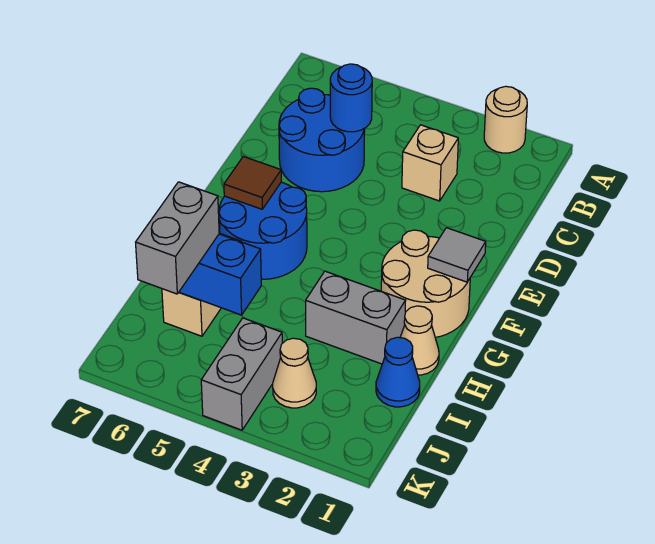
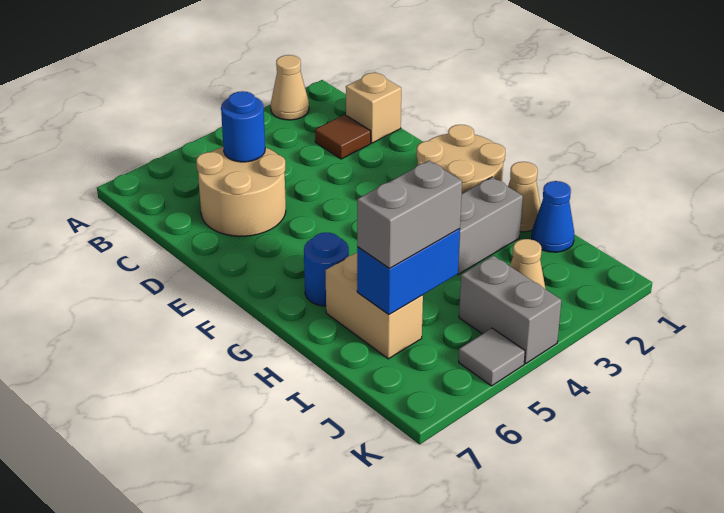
tan 1x1 round brick [484,86,527,153] -> tan 1x1 cone [271,55,309,120]
tan 1x1 brick [402,125,458,201] -> tan 1x1 brick moved to [346,72,401,143]
blue 2x2 round brick [279,88,365,192] -> tan 2x2 round brick [196,147,286,236]
grey 1x1 tile [428,228,486,282] -> grey 1x1 tile moved to [459,328,525,386]
blue 2x2 round brick [219,182,307,279] -> blue 1x1 round brick [304,232,349,306]
brown 1x1 tile [224,157,281,209] -> brown 1x1 tile moved to [315,115,371,159]
grey 1x2 brick [136,182,219,294] -> grey 1x2 brick turned to [357,161,462,268]

